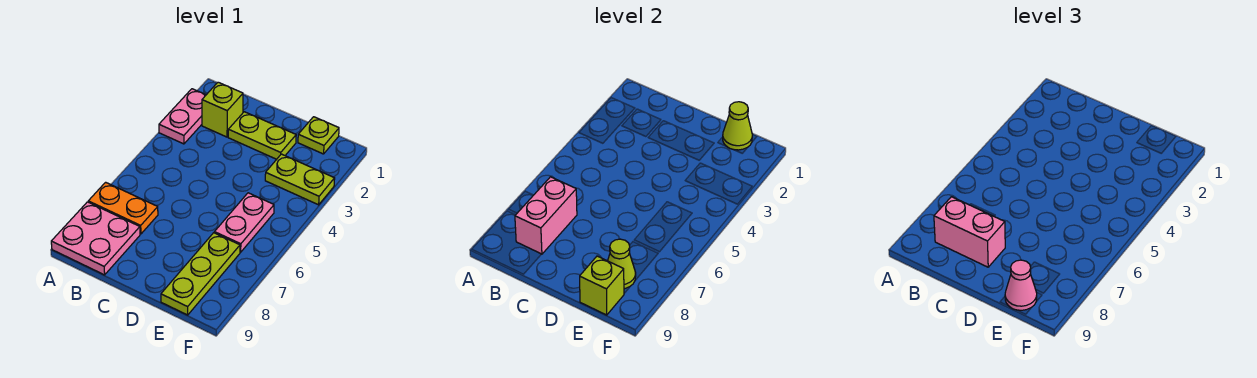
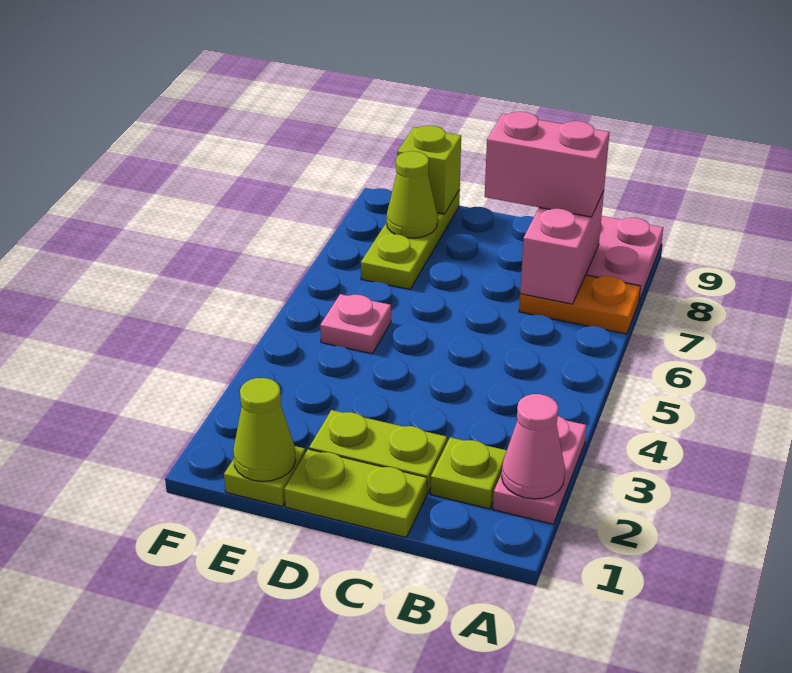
lime 1x1 brick [202,82,243,137] -> lime 1x1 plate [431,437,507,509]
lime 1x2 plate [265,154,335,205] -> lime 1x2 plate moved to [284,449,427,537]
pink 1x2 plate [214,193,274,252] -> pink 1x1 plate [320,294,391,354]
pink 1x1 cone [1005,260,1037,310] -> pink 1x1 cone moved to [502,394,565,499]

